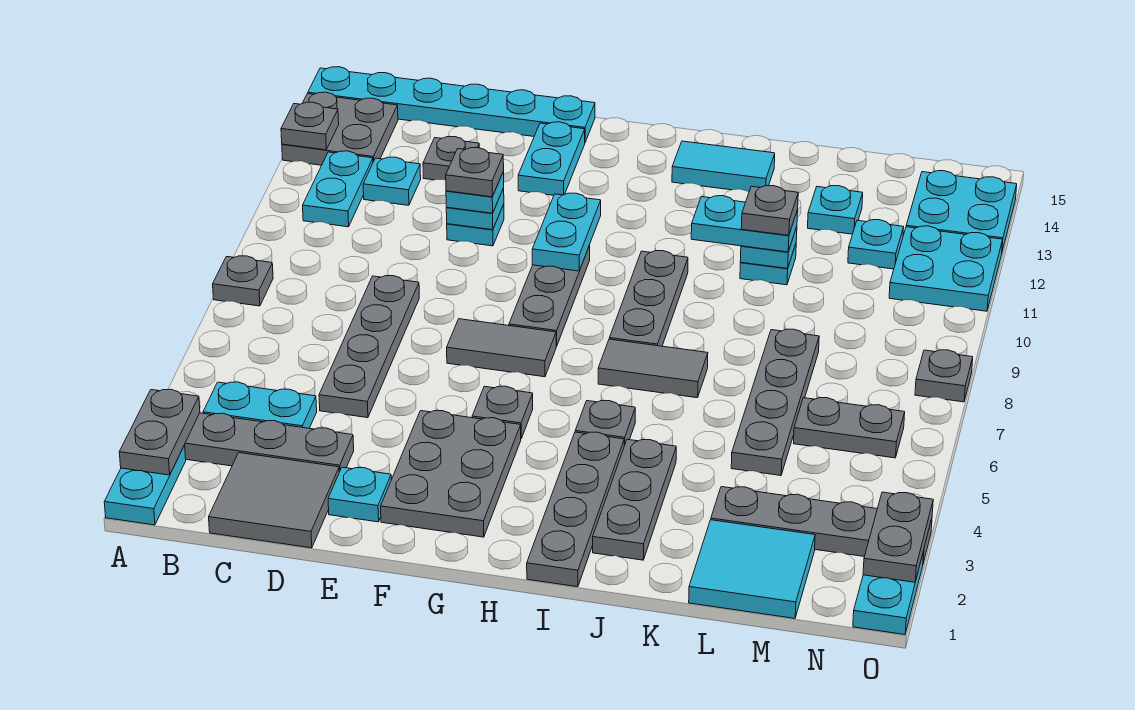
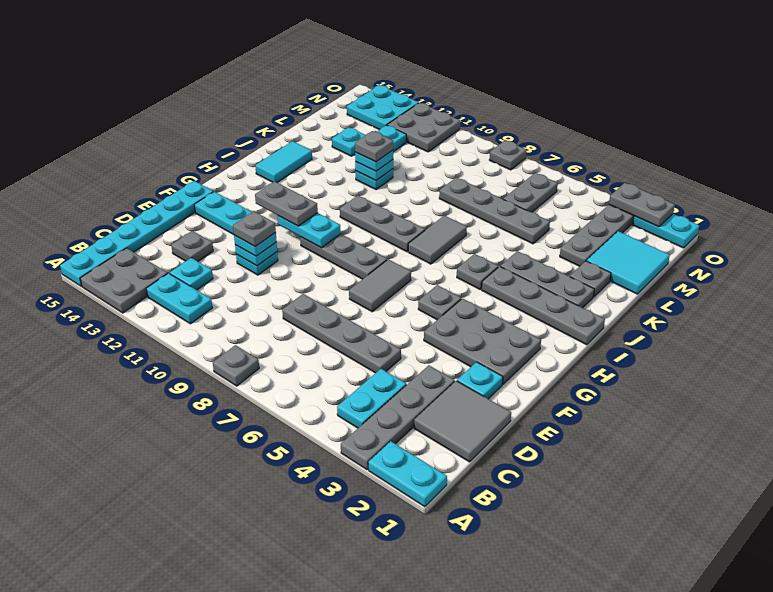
grey 1x2 plate [119,389,200,475] -> grey 1x2 plate moved to [255,181,318,226]
grey 1x1 plate [281,102,339,150] -> grey 1x1 plate moved to [570,261,611,297]
cyan 1x2 plate [691,196,798,252] -> cyan 1x1 plate [355,150,393,171]
cyan 2x2 plate [889,226,1003,311] -> grey 2x2 plate [387,103,460,152]

